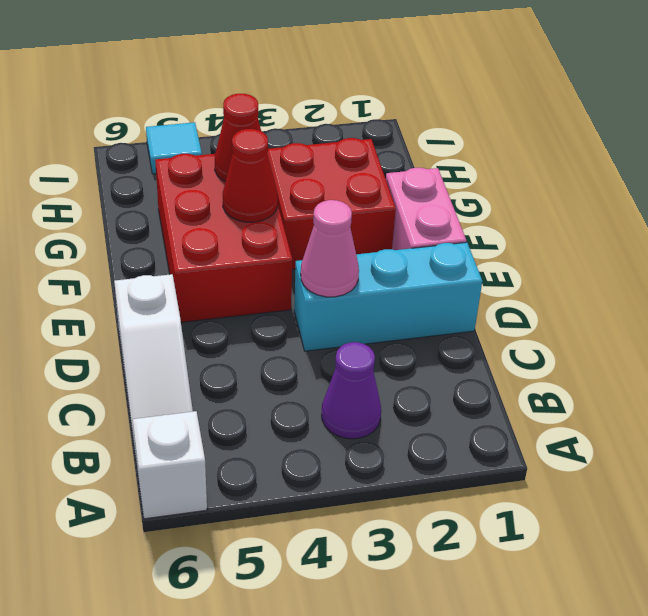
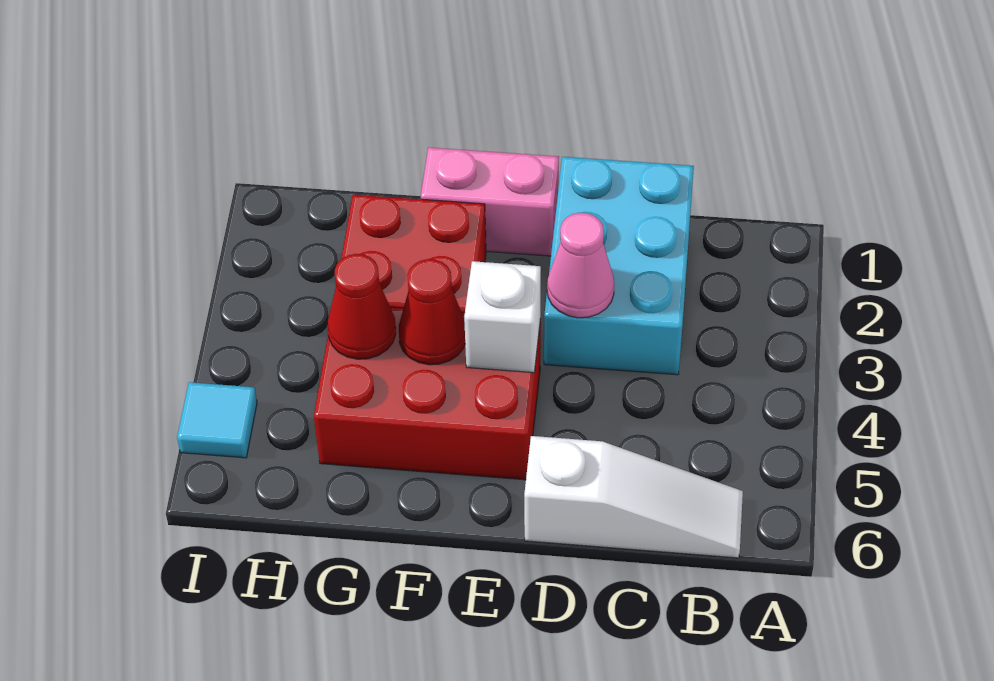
white 1x1 brick [133,411,207,519] -> white 1x1 brick moved to [464,261,541,373]
purple 1x1 cone [322,342,381,439] -> none
cyan 1x3 brick [294,242,482,351] -> cyan 2x3 brick [544,157,694,375]

